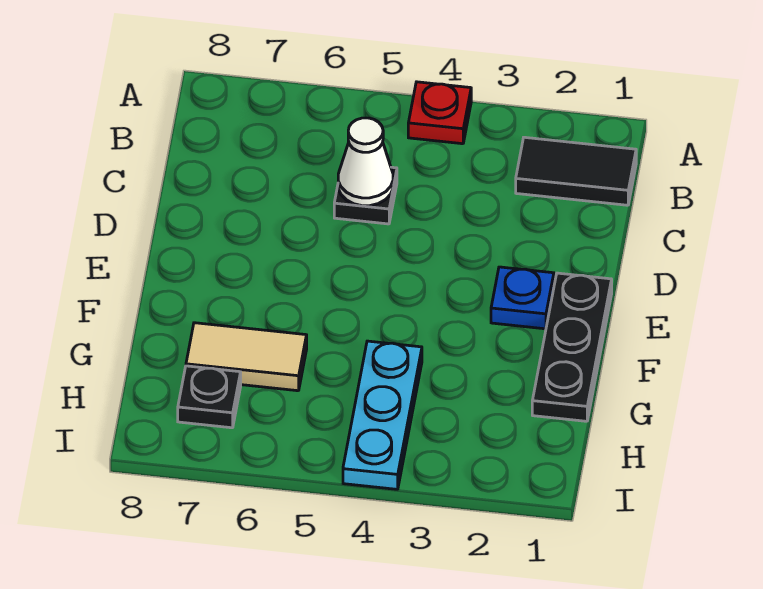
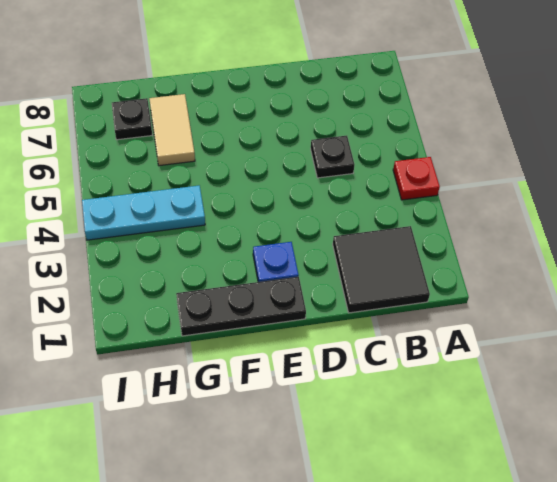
black 1x2 tile [516,137,636,205] -> black 2x2 tile [333,226,430,313]
white 1x1 cone [338,118,393,206] -> none

